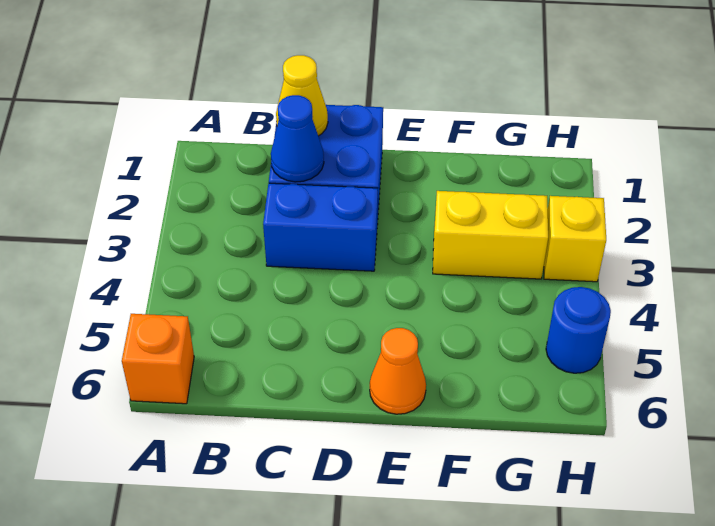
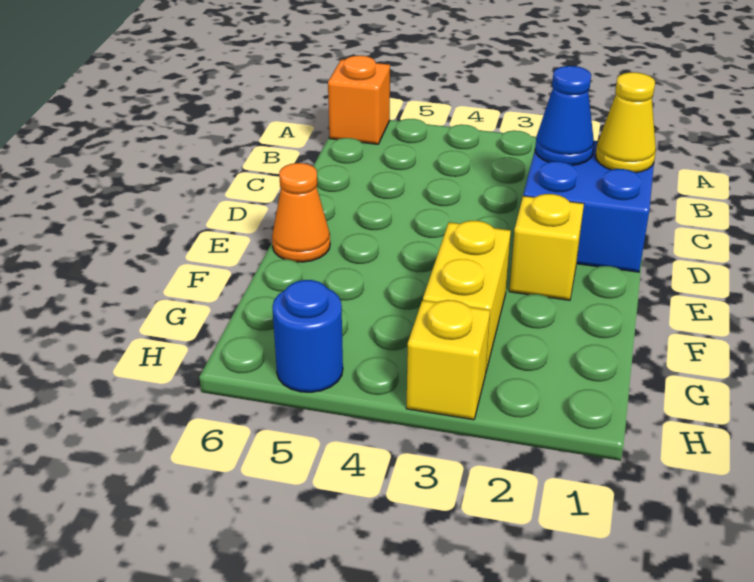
blue 1x2 brick [263,183,378,271] -> none
none -> yellow 1x1 brick [509,194,584,300]

